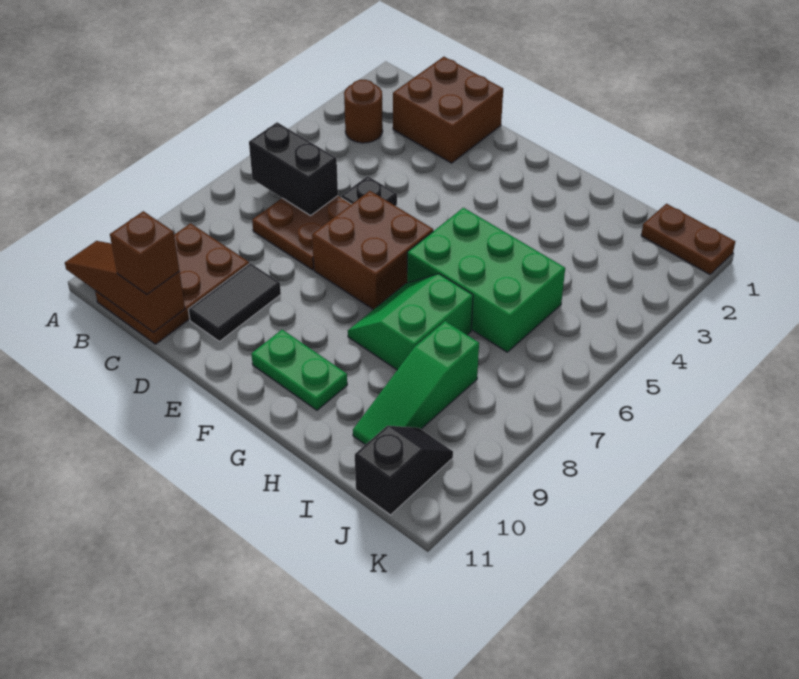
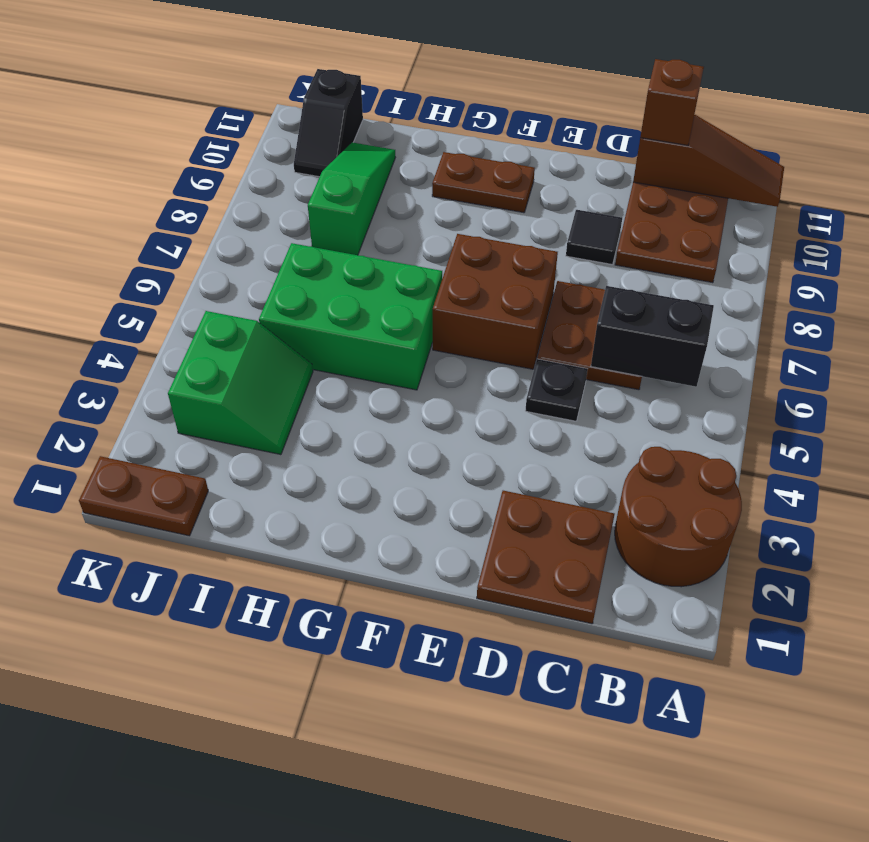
brown 1x1 round brick [344,80,383,143] -> brown 2x2 round brick [615,447,742,587]
brown 2x2 brick [393,57,503,163] -> brown 2x2 plate [477,491,615,624]
black 1x2 tile [188,263,281,341] -> black 1x1 tile [566,210,622,264]
green 1x2 plate [252,330,347,410] -> brown 1x2 plate [432,152,535,213]
green 2x2 slope [348,274,473,370] -> green 2x2 slope moved to [168,311,313,455]

